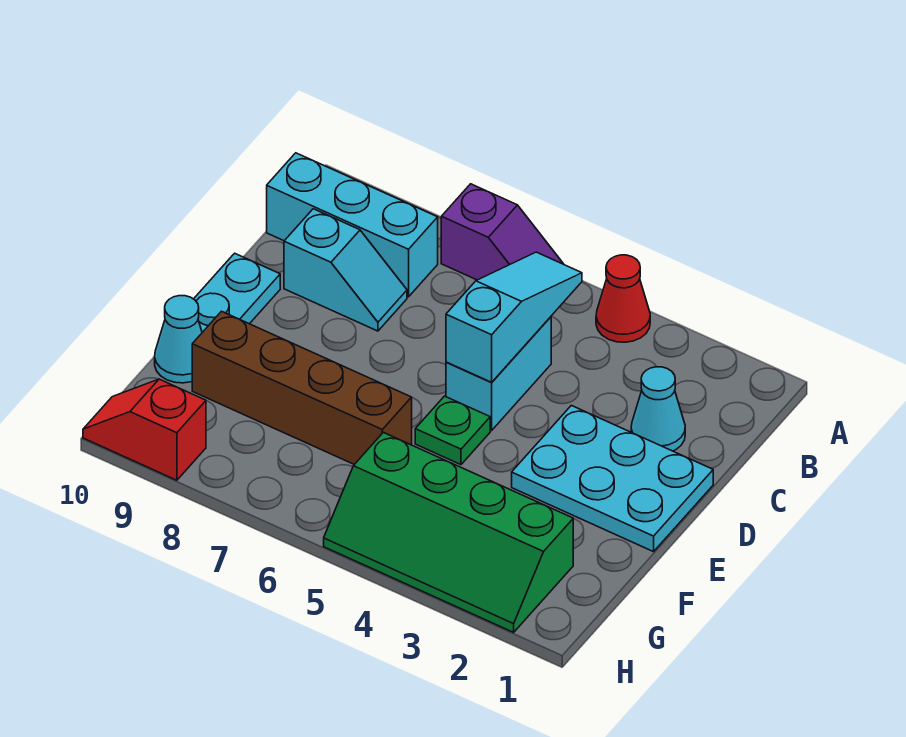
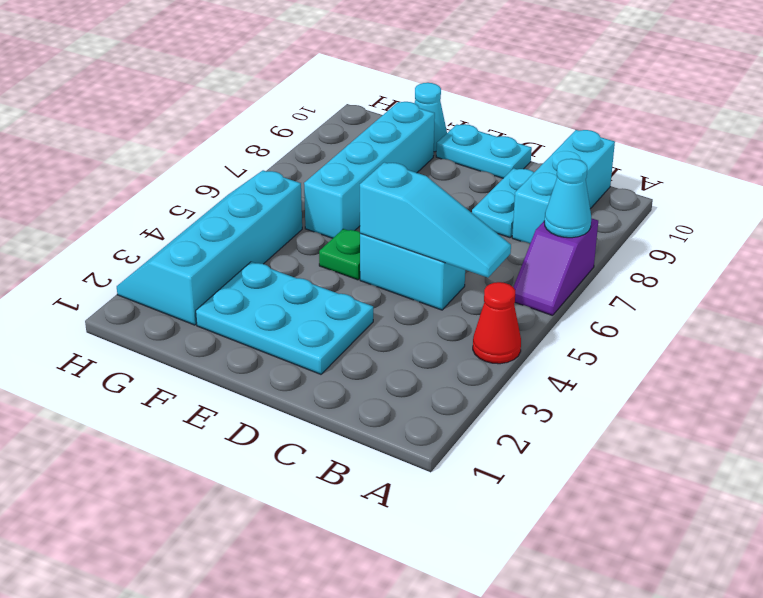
cyan 1x1 cone [631,367,685,451] -> cyan 1x1 cone moved to [544,159,591,238]
cyan 1x2 slope [284,209,407,331] -> cyan 1x2 plate [472,168,534,238]
cyan 2x3 plate [512,405,713,552] -> cyan 2x3 plate turned to [196,262,373,374]
brown 1x4 brick [192,311,412,465] -> cyan 1x4 brick [304,102,435,238]
green 2x4 slope [324,432,573,632] -> cyan 2x4 slope [117,170,302,325]
red 1x2 slope [83,379,206,480] -> none

